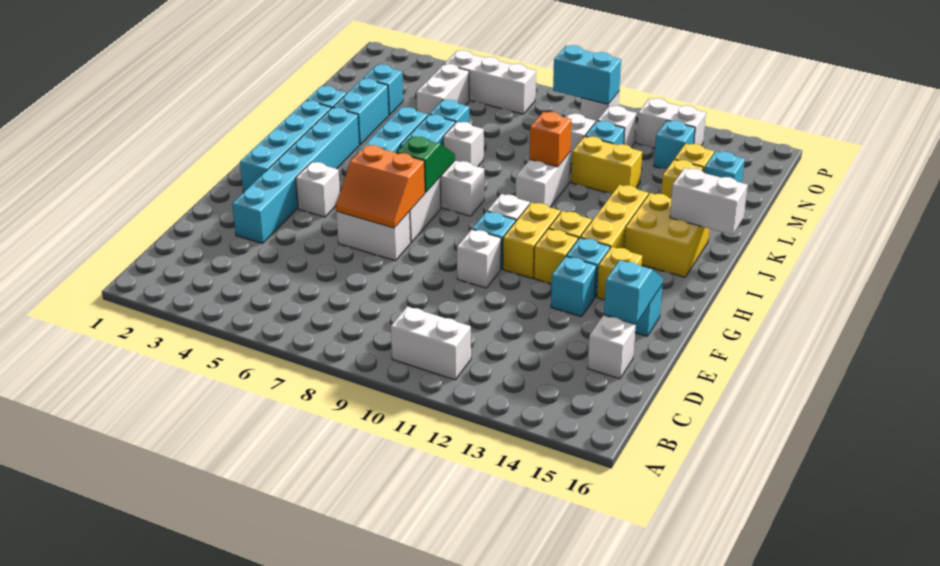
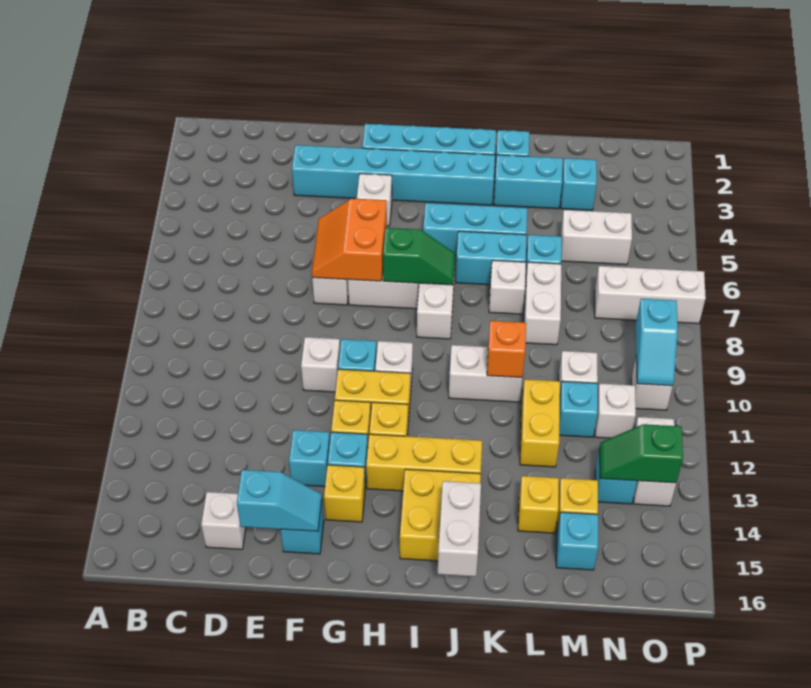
white 1x2 brick [391,306,471,380] -> white 1x2 brick moved to [524,262,561,345]
none -> green 1x2 slope [600,424,683,483]
white 1x3 brick [444,50,536,114] -> white 1x3 brick turned to [595,266,706,324]
cyan 1x2 brick [553,45,621,104] -> cyan 1x2 slope [636,299,678,386]

